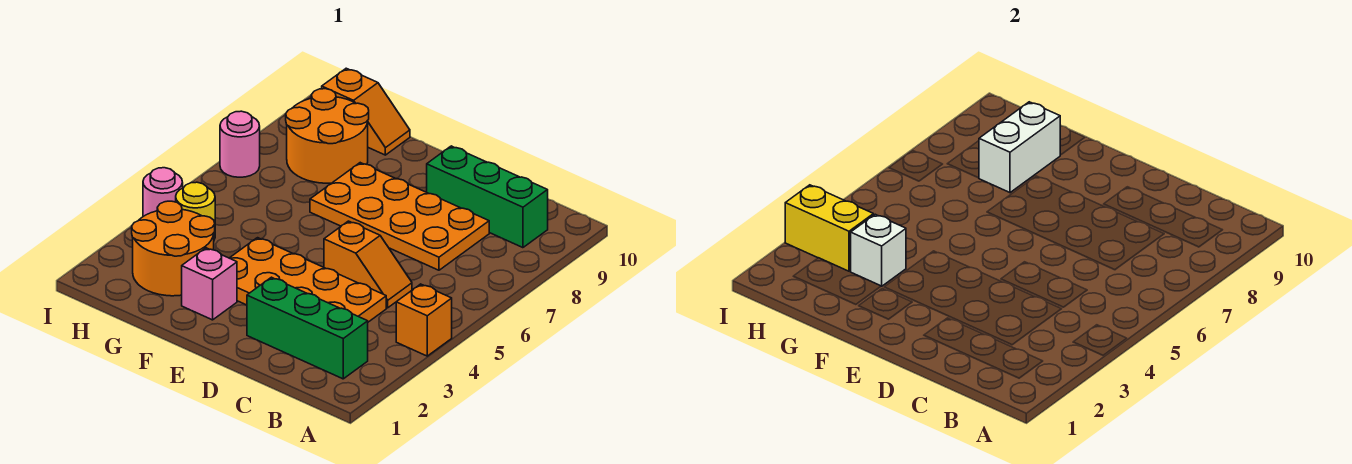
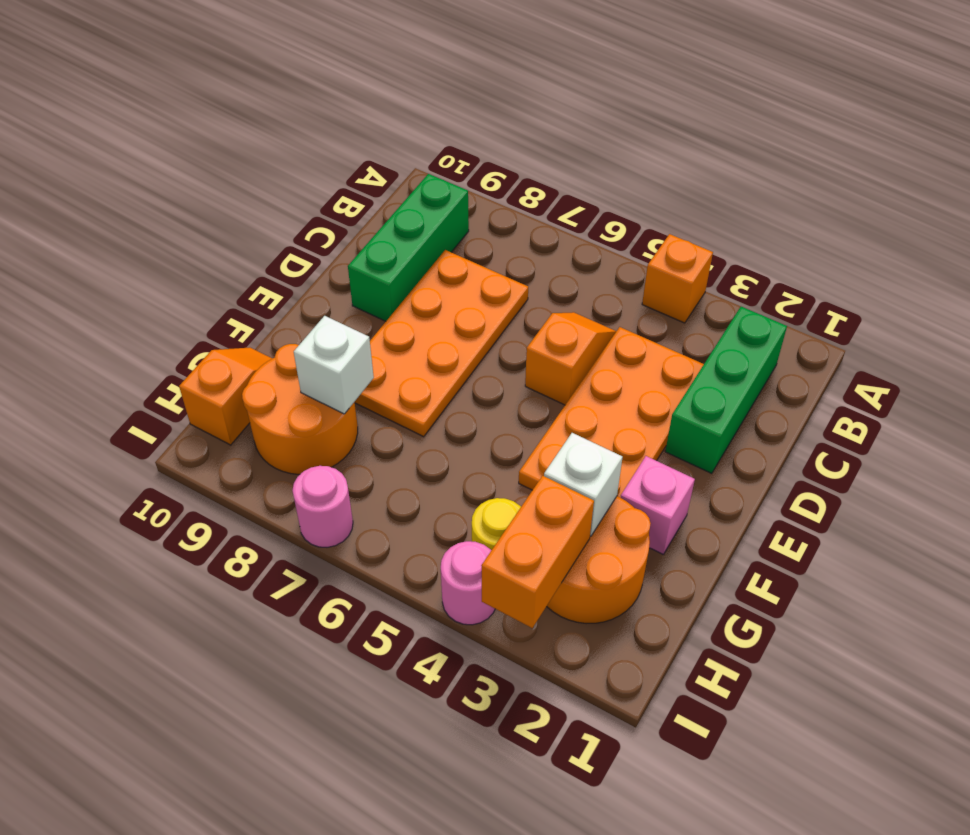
white 1x2 brick [979,102,1061,193] -> white 1x1 brick [294,316,374,414]
yellow 1x2 brick [785,185,873,271] -> orange 1x2 brick [481,476,594,628]

